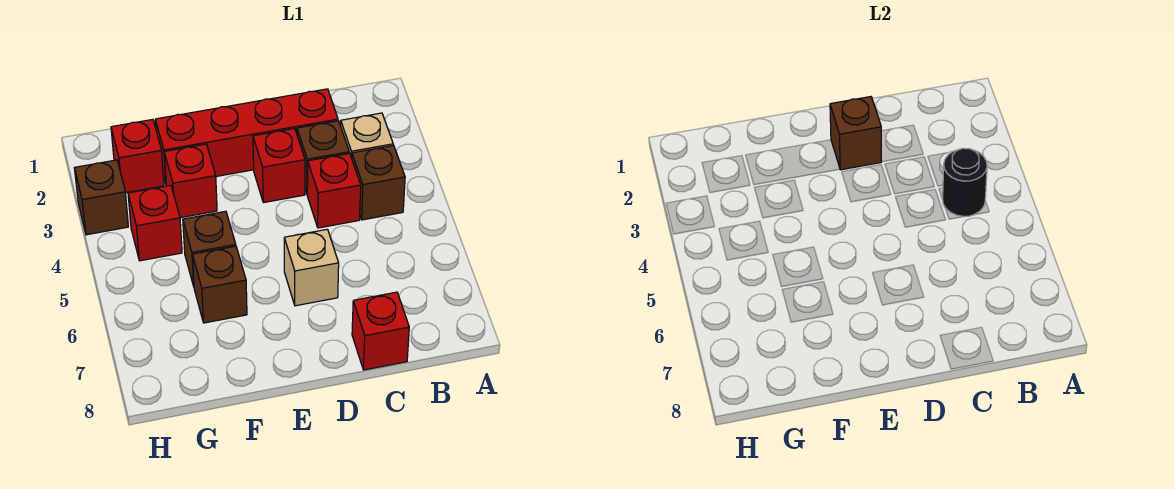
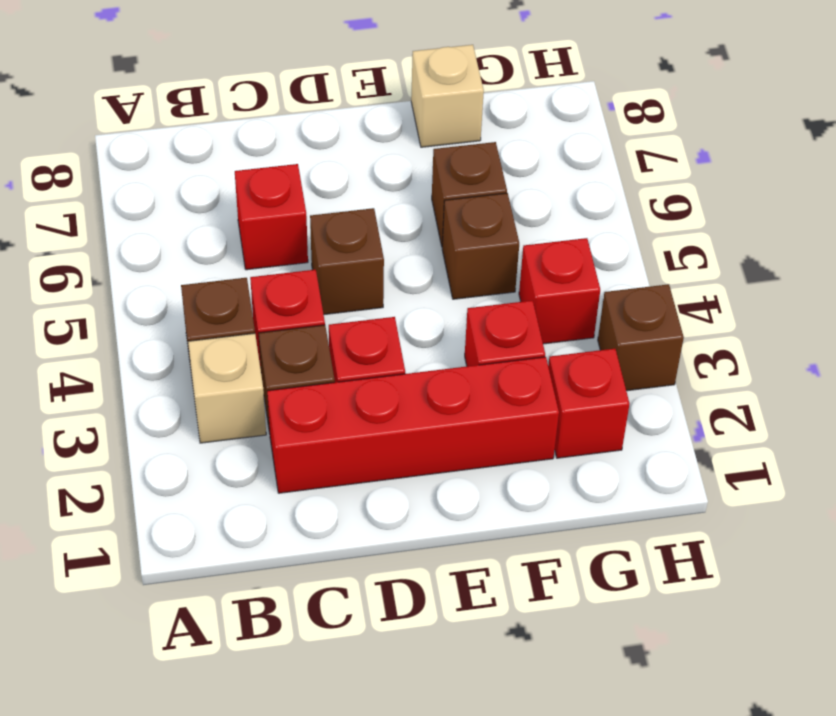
black 1x1 round brick [942,148,987,217] -> none
red 1x1 brick [352,292,409,370] -> red 1x1 brick moved to [235,164,308,270]
brown 1x1 brick [830,97,881,170] -> brown 1x1 brick moved to [310,208,384,315]
tan 1x1 brick [284,229,339,306] -> tan 1x1 brick moved to [411,45,484,147]

